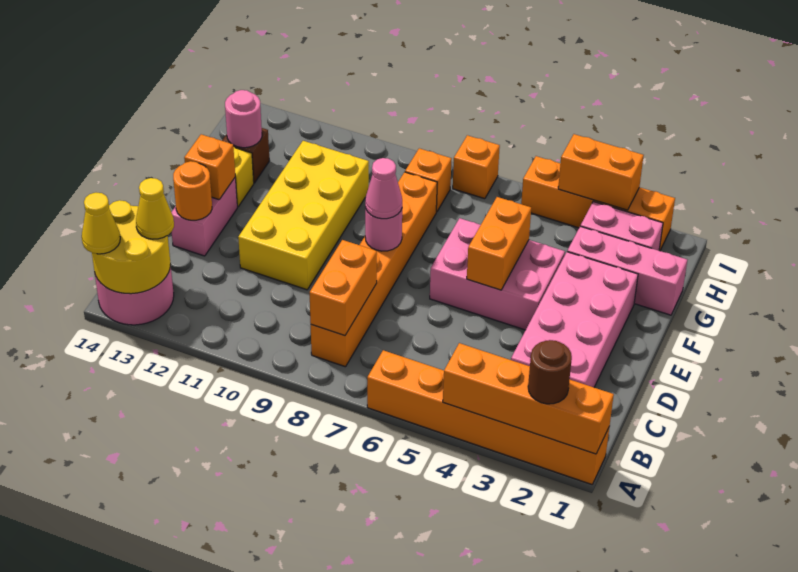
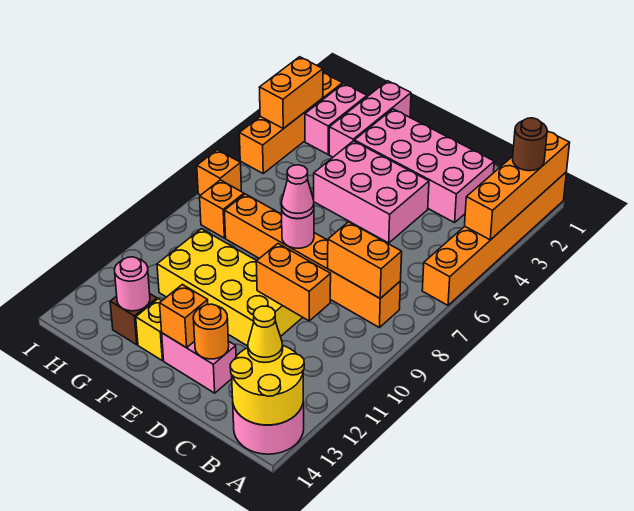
yellow 1x1 cone [82,193,120,254] -> none
pink 2x3 brick [430,218,565,330] -> pink 2x3 brick turned to [314,141,429,243]
orange 1x2 brick [467,197,531,290] -> orange 1x2 brick moved to [256,244,331,321]

